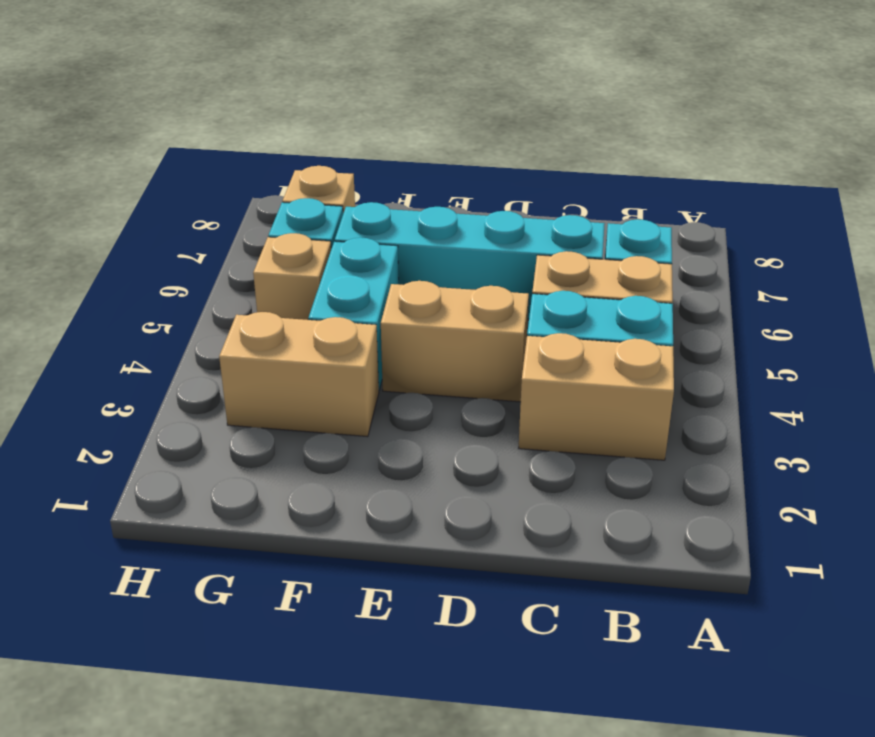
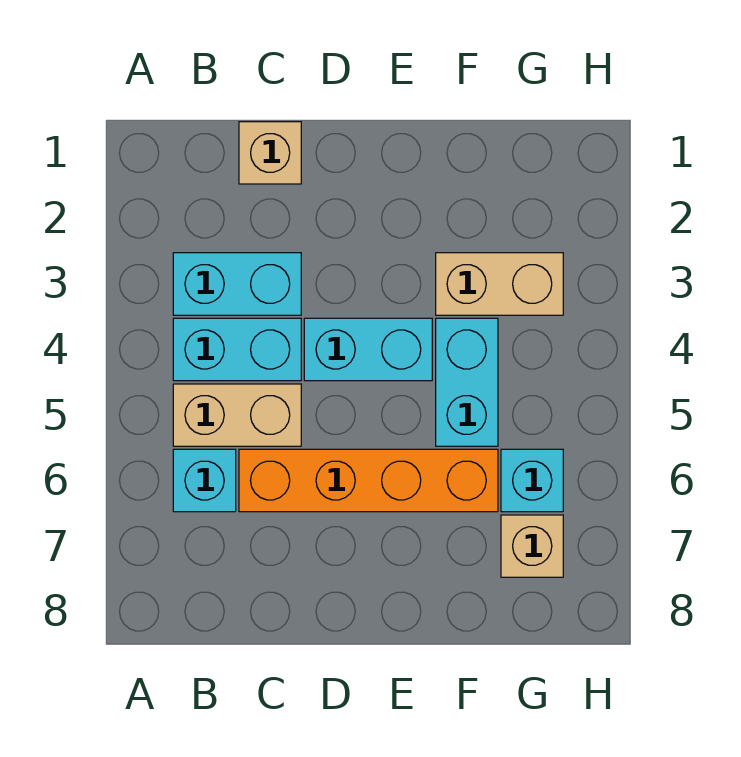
tan 1x2 brick [519,333,674,460] -> cyan 1x2 brick [173,253,301,315]
cyan 1x4 brick [335,202,605,319] -> orange 1x4 brick [239,449,498,512]
tan 1x2 brick [381,281,529,402] -> cyan 1x2 brick [304,318,432,381]
tan 1x1 brick [253,233,331,320] -> tan 1x1 brick moved to [239,122,301,184]

